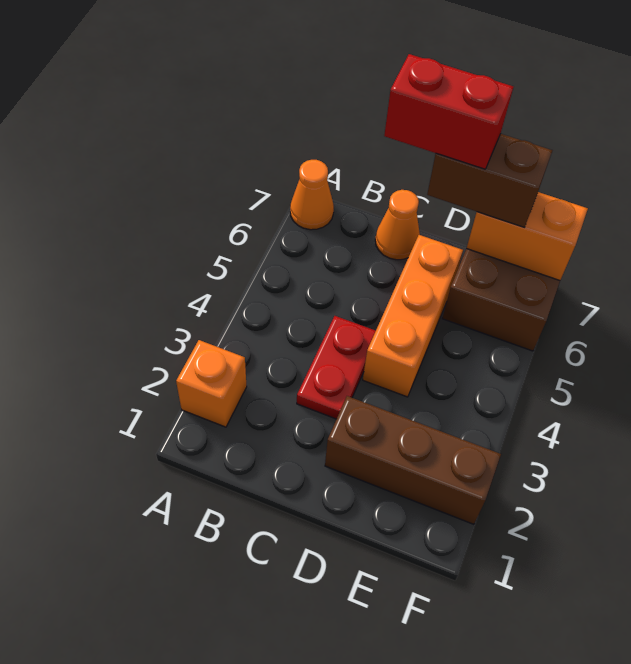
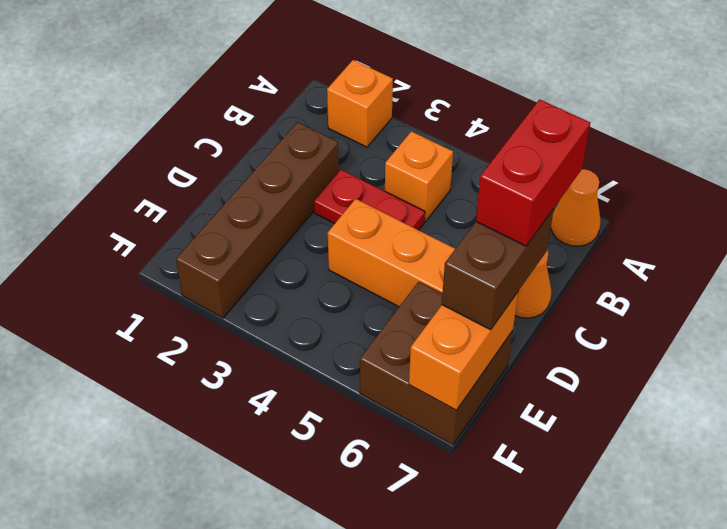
none -> orange 1x1 brick [385,131,453,222]
brown 1x3 brick [325,396,501,524] -> brown 1x4 brick [176,122,339,318]

